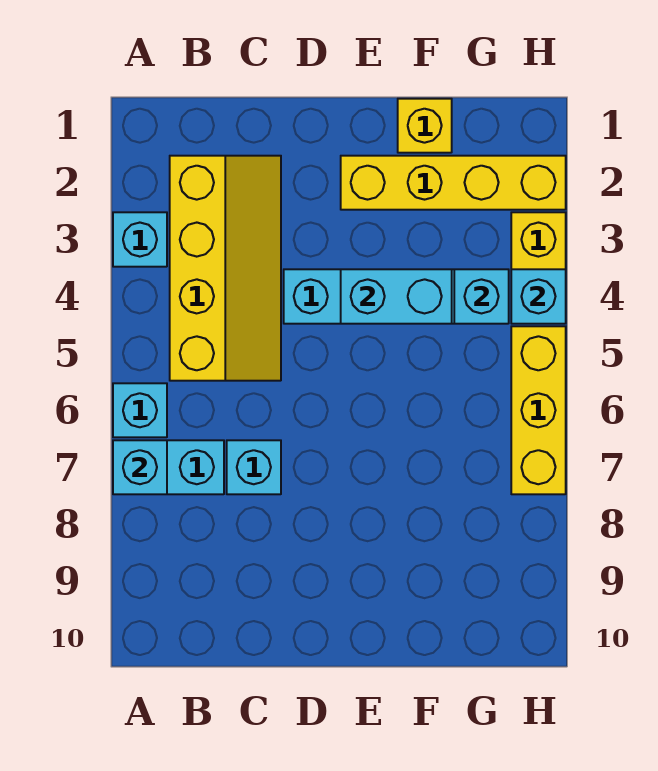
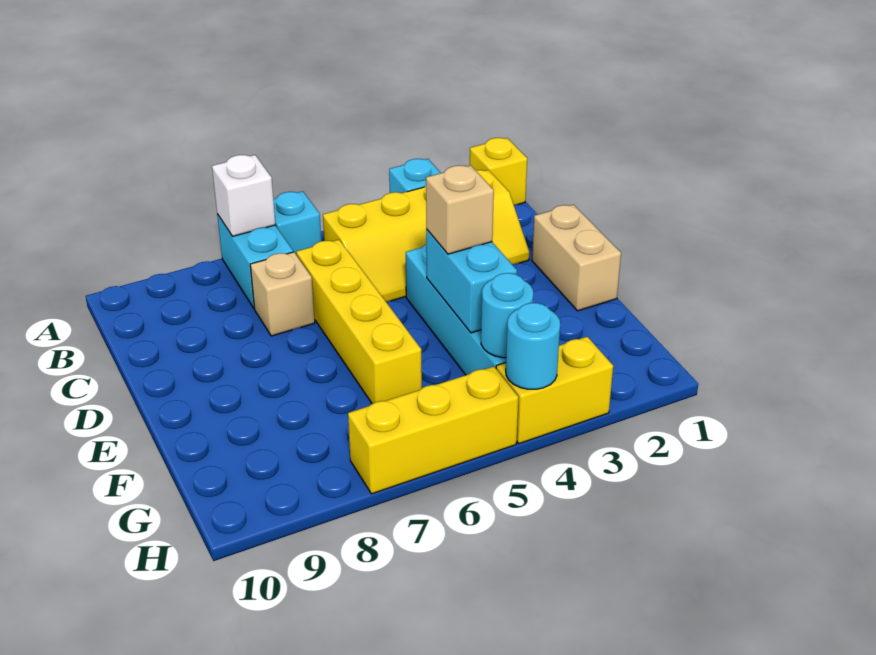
cyan 1x1 brick [113,440,167,494] -> white 1x1 brick [212,155,275,236]
cyan 1x1 brick [227,440,281,494] -> tan 1x1 brick [250,252,315,336]
none -> tan 1x2 brick [532,205,621,311]
yellow 1x4 brick [341,156,566,210] -> yellow 1x4 brick moved to [296,240,422,404]
none -> tan 1x1 brick [426,165,494,254]
yellow 1x1 brick [398,99,452,153] -> yellow 1x1 brick moved to [470,138,527,205]
cyan 1x1 brick [454,269,509,324] -> cyan 1x1 round brick [481,273,533,358]
cyan 1x1 brick [511,269,566,324] -> cyan 1x1 round brick [506,303,560,389]

